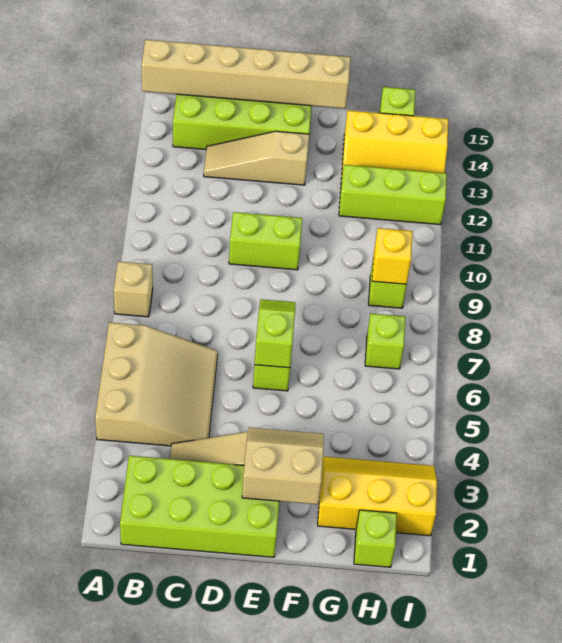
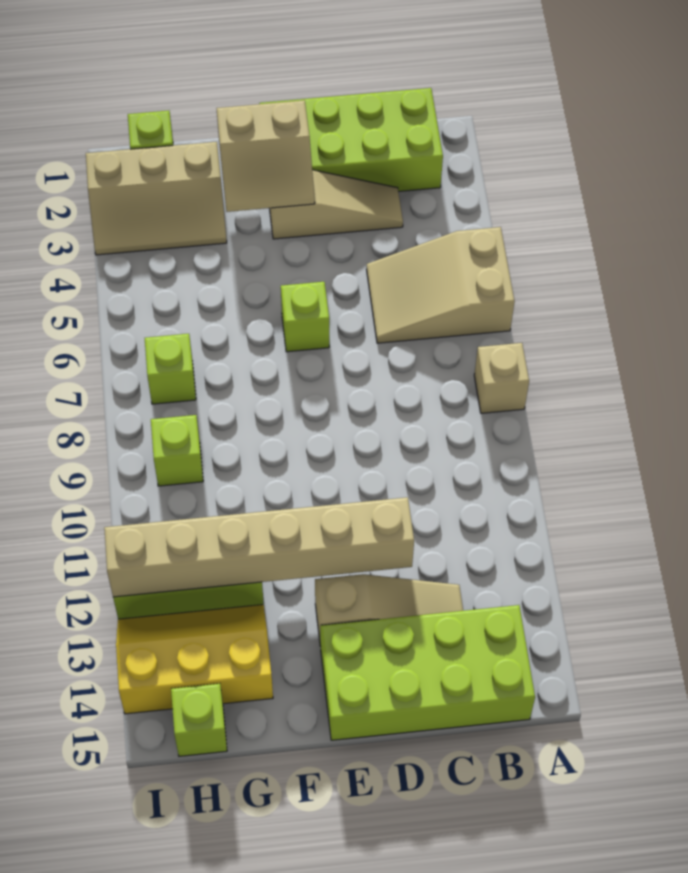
tan 3x3 slope [95,322,218,446] -> tan 2x3 slope [367,227,515,343]
tan 1x6 brick [142,39,351,109] -> tan 1x6 brick moved to [104,497,414,597]
lime 1x2 brick [229,212,302,270] -> none
lime 1x2 slope [255,299,296,368] -> none
yellow 2x3 slope [318,456,437,536] -> tan 2x3 slope [86,142,227,255]
yellow 1x1 brick [372,228,412,284] -> none

